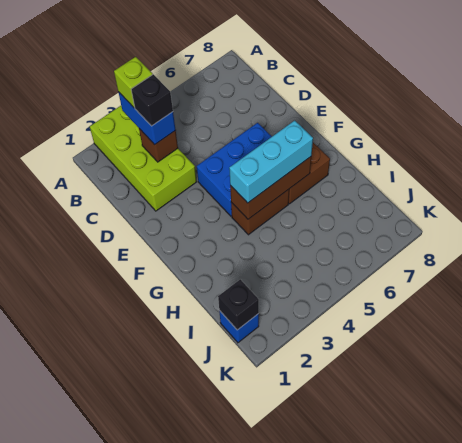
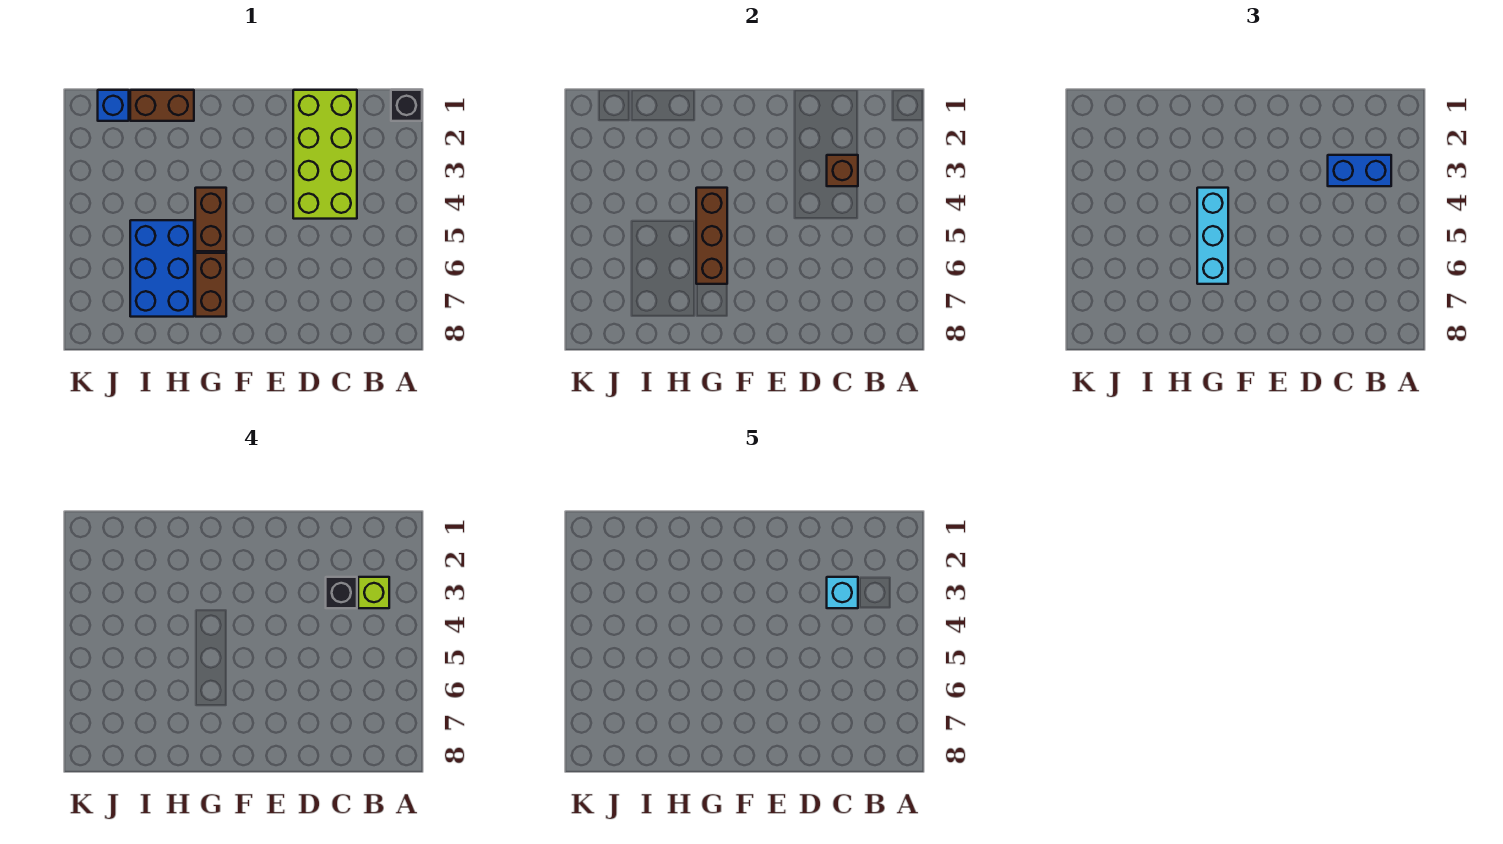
lime 2x4 brick [90,106,197,211] -> lime 2x4 brick turned to [293,90,357,219]
none -> cyan 1x1 brick [827,577,858,608]
blue 2x3 brick [197,123,272,216] -> blue 2x3 brick moved to [130,220,194,317]
none -> brown 1x2 brick [130,90,194,121]
black 1x1 brick [218,279,259,330] -> black 1x1 brick moved to [391,90,422,121]

